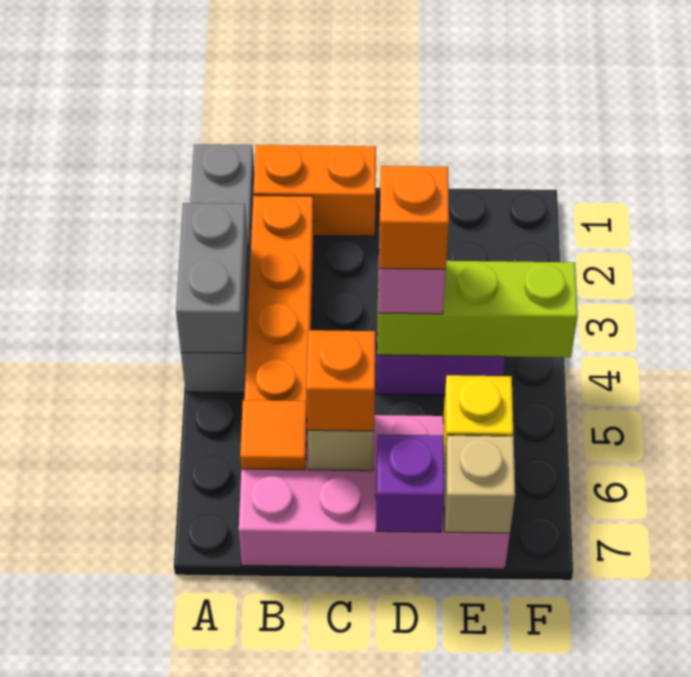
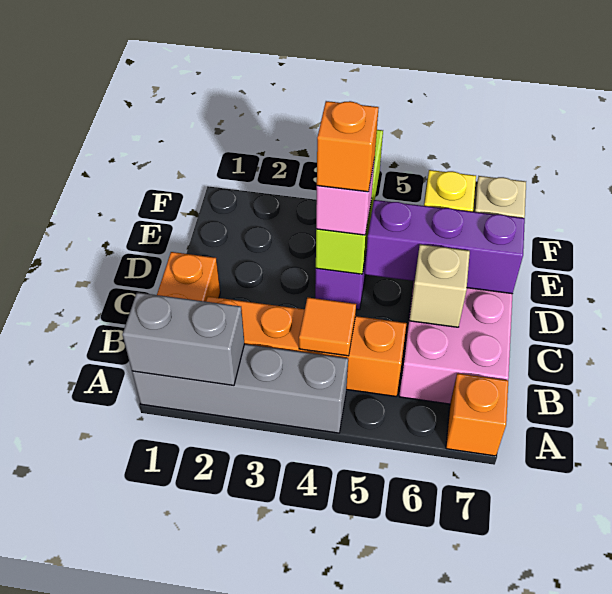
grey 1x2 brick [176,203,248,353] -> grey 1x2 brick moved to [122,293,244,386]
orange 1x1 tile [240,400,307,470] -> orange 1x1 tile moved to [299,297,356,356]
orange 1x1 brick [306,330,375,431] -> orange 1x1 brick moved to [446,373,508,456]
purple 1x1 brick [376,435,444,532] -> purple 1x3 brick [365,200,525,294]

